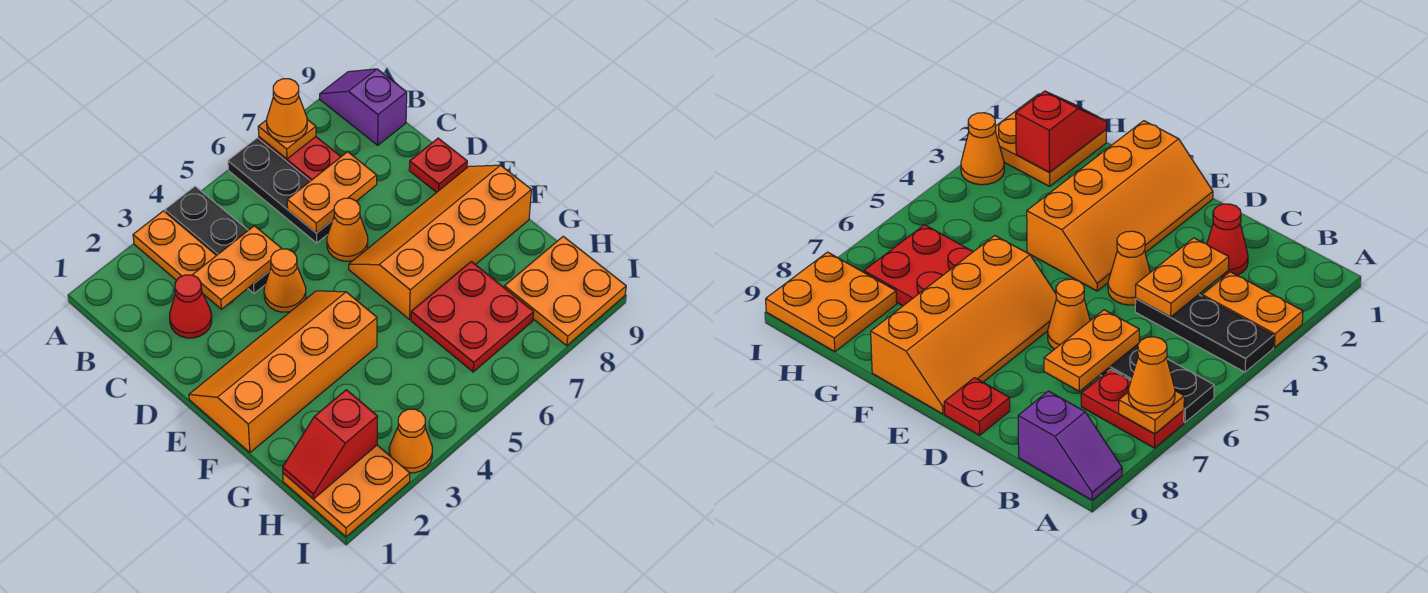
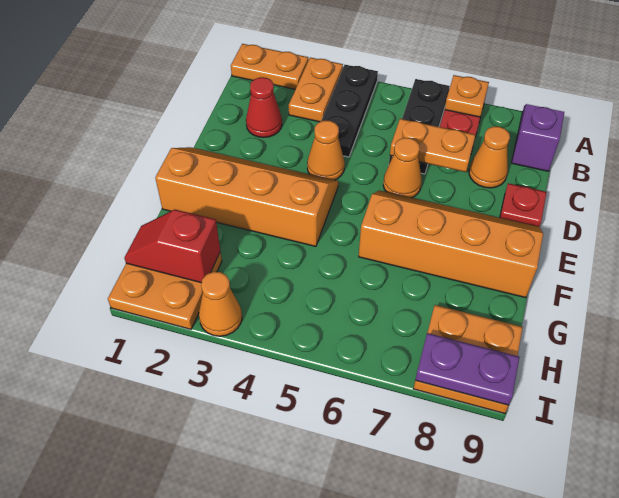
orange 1x1 cone [267,79,307,142] -> orange 1x1 cone moved to [469,126,510,188]
orange 1x2 plate [193,226,282,309] -> orange 1x2 plate moved to [231,44,308,89]
red 2x2 plate [411,262,534,372] -> none
none -> purple 1x2 plate [415,333,519,405]

